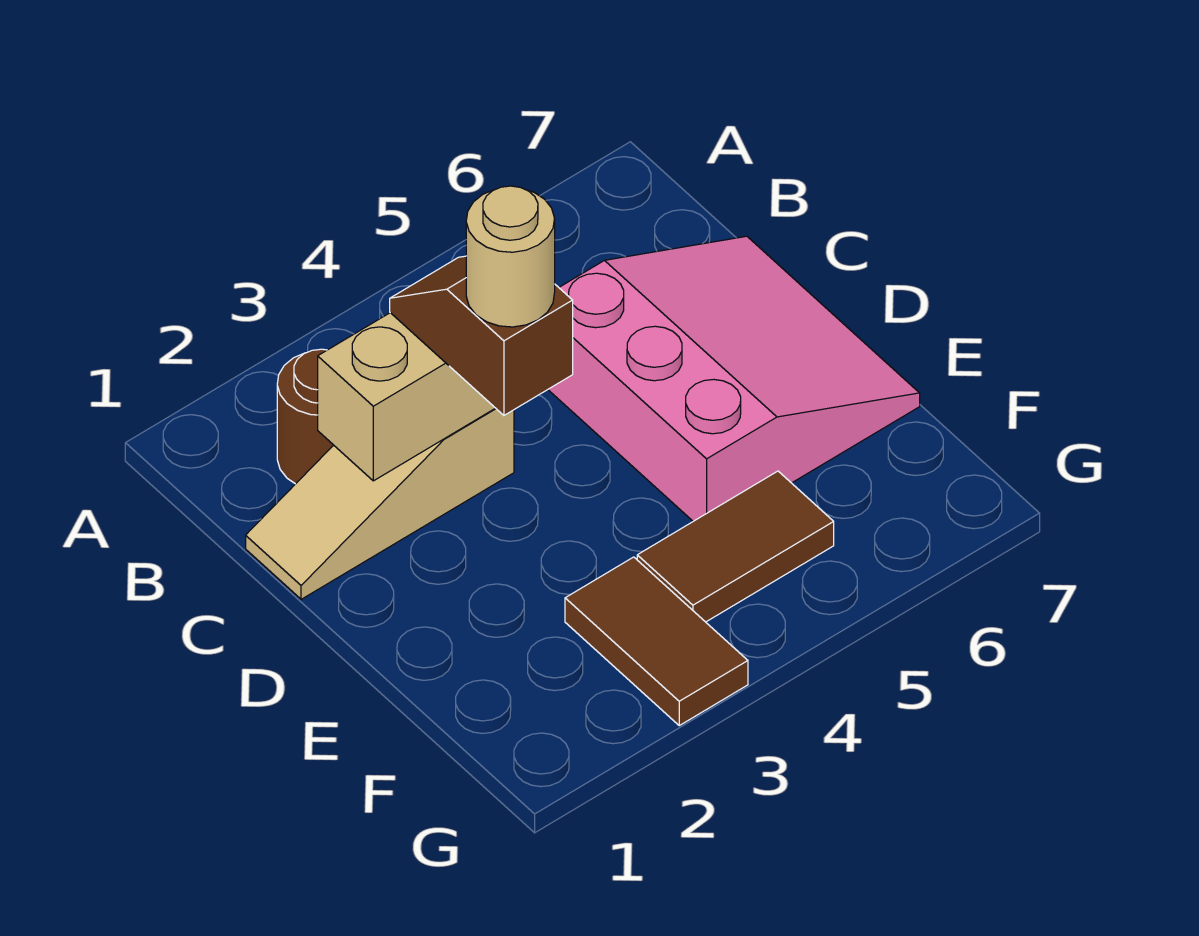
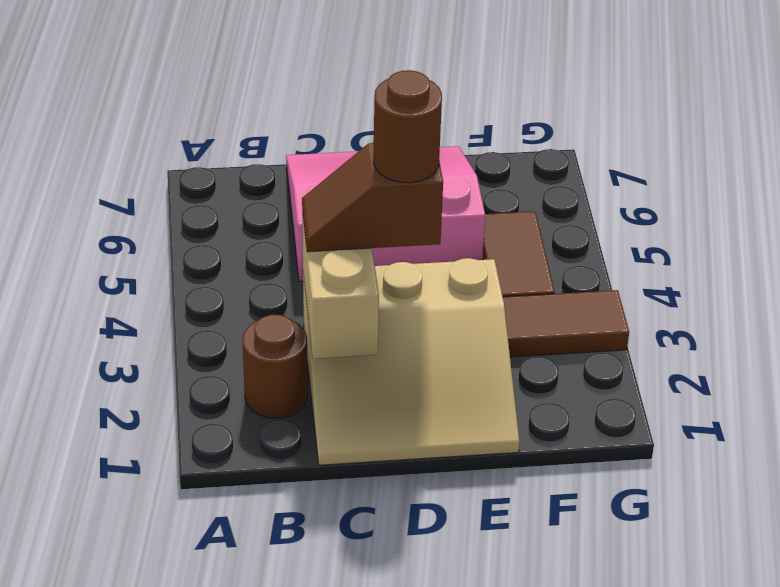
tan 1x3 slope [246,408,514,599] -> tan 3x3 slope [303,258,519,465]
tan 1x1 round brick [466,186,555,327] -> brown 1x1 round brick [373,70,442,183]

